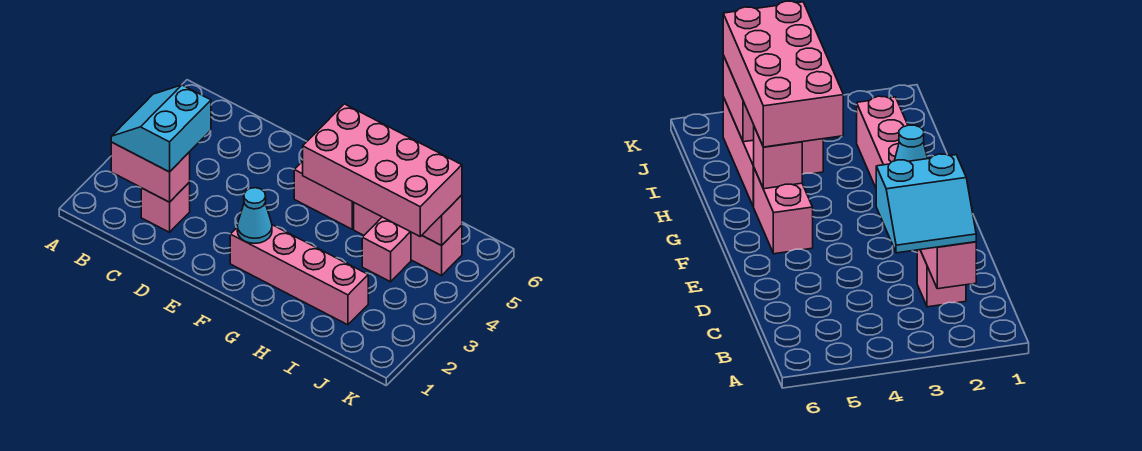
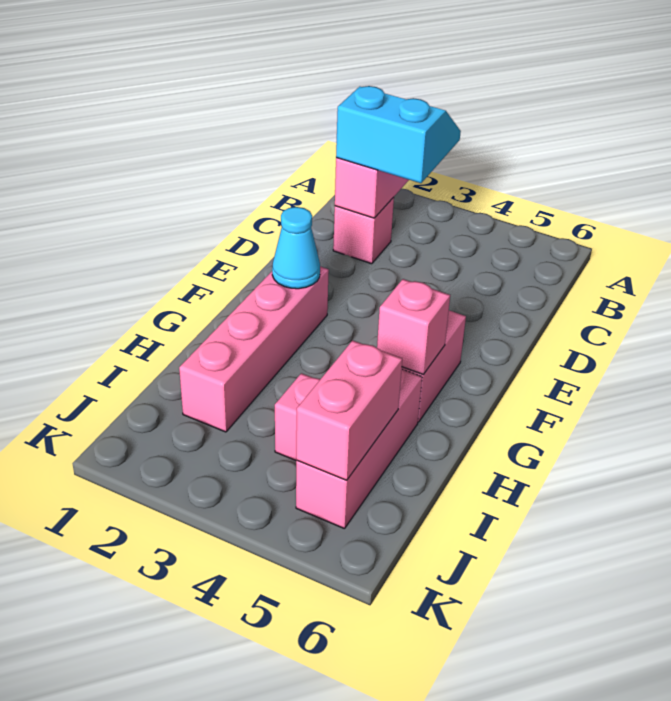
pink 2x4 brick [303,104,462,236] -> none

